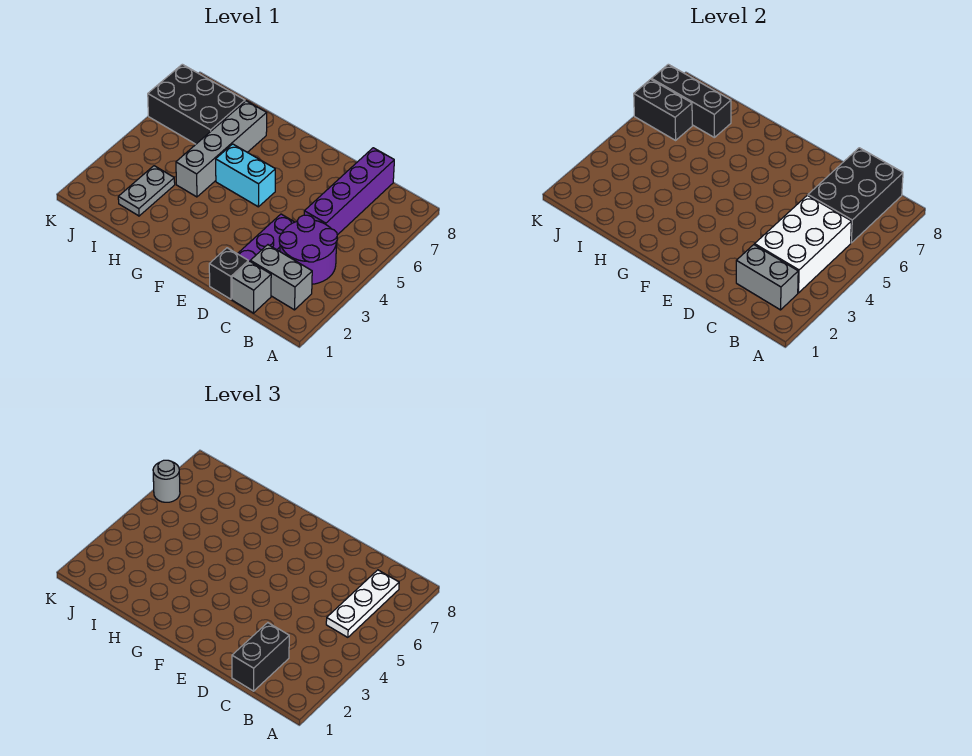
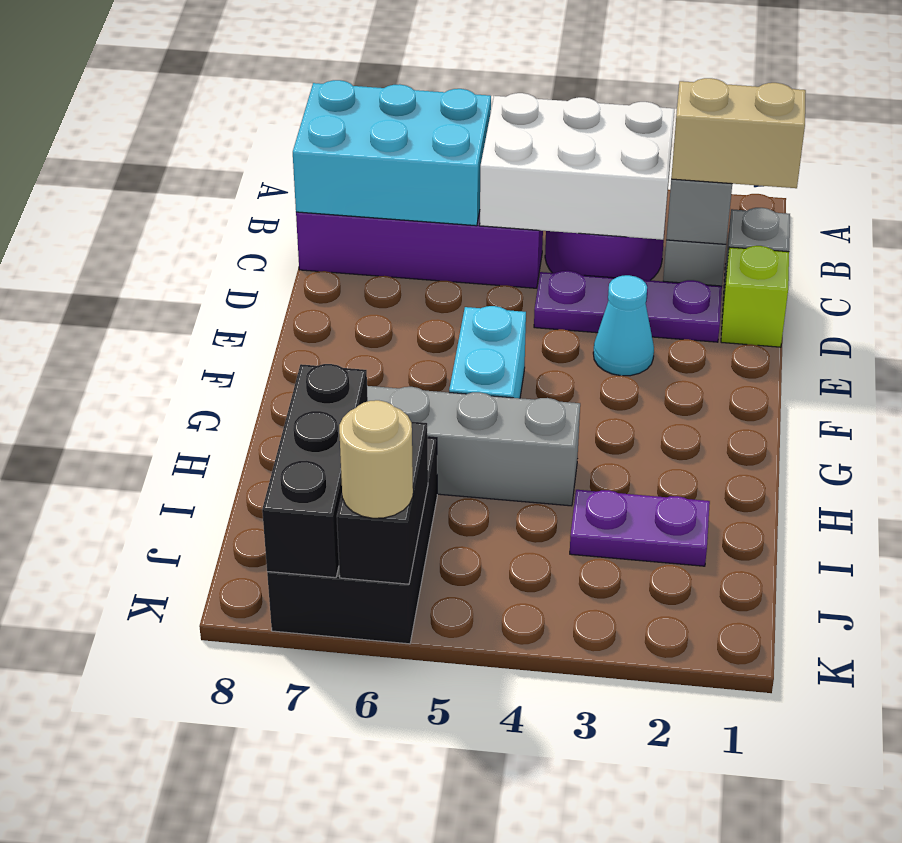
white 1x3 plate [326,570,399,637] -> none
black 2x3 brick [808,148,903,243] -> cyan 2x3 brick [293,80,491,226]
black 1x2 brick [232,623,289,691] -> tan 1x2 brick [671,78,806,188]
black 1x1 brick [209,248,248,299] -> lime 1x1 brick [721,246,789,347]
none -> cyan 1x1 cone [593,275,654,376]
grey 1x2 plate [118,166,175,216] -> purple 1x2 plate [570,490,710,566]
grey 1x1 round brick [153,460,180,502] -> tan 1x1 round brick [339,400,413,518]

